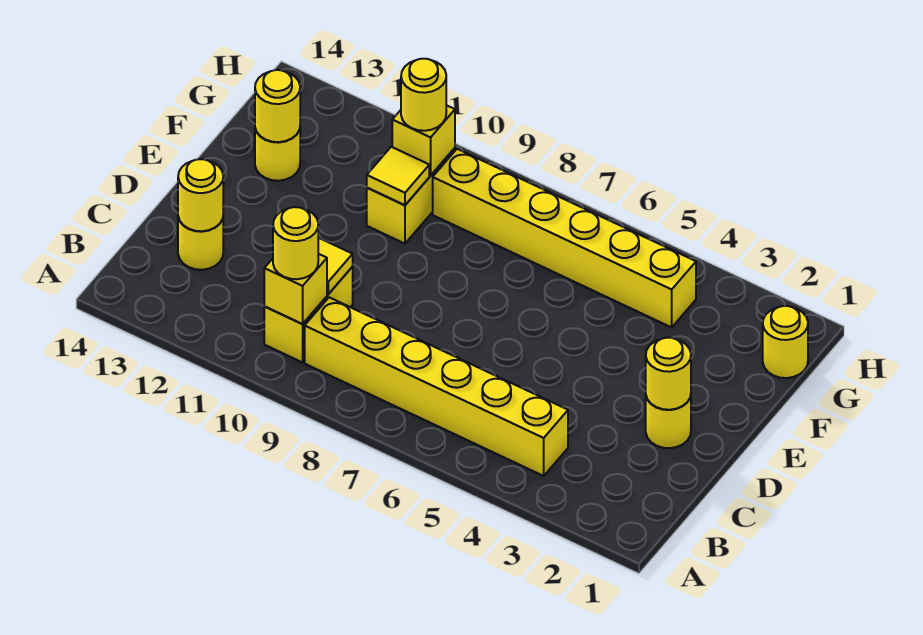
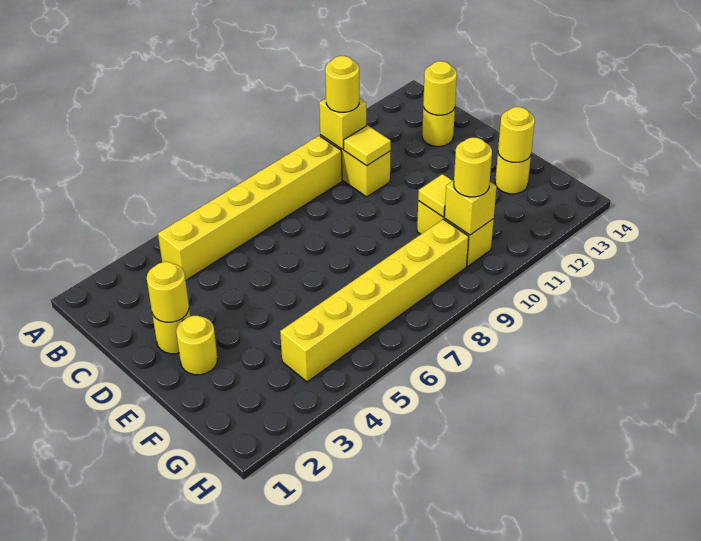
yellow 1x1 round brick [763,306,808,378] -> yellow 1x1 round brick moved to [176,316,217,375]

